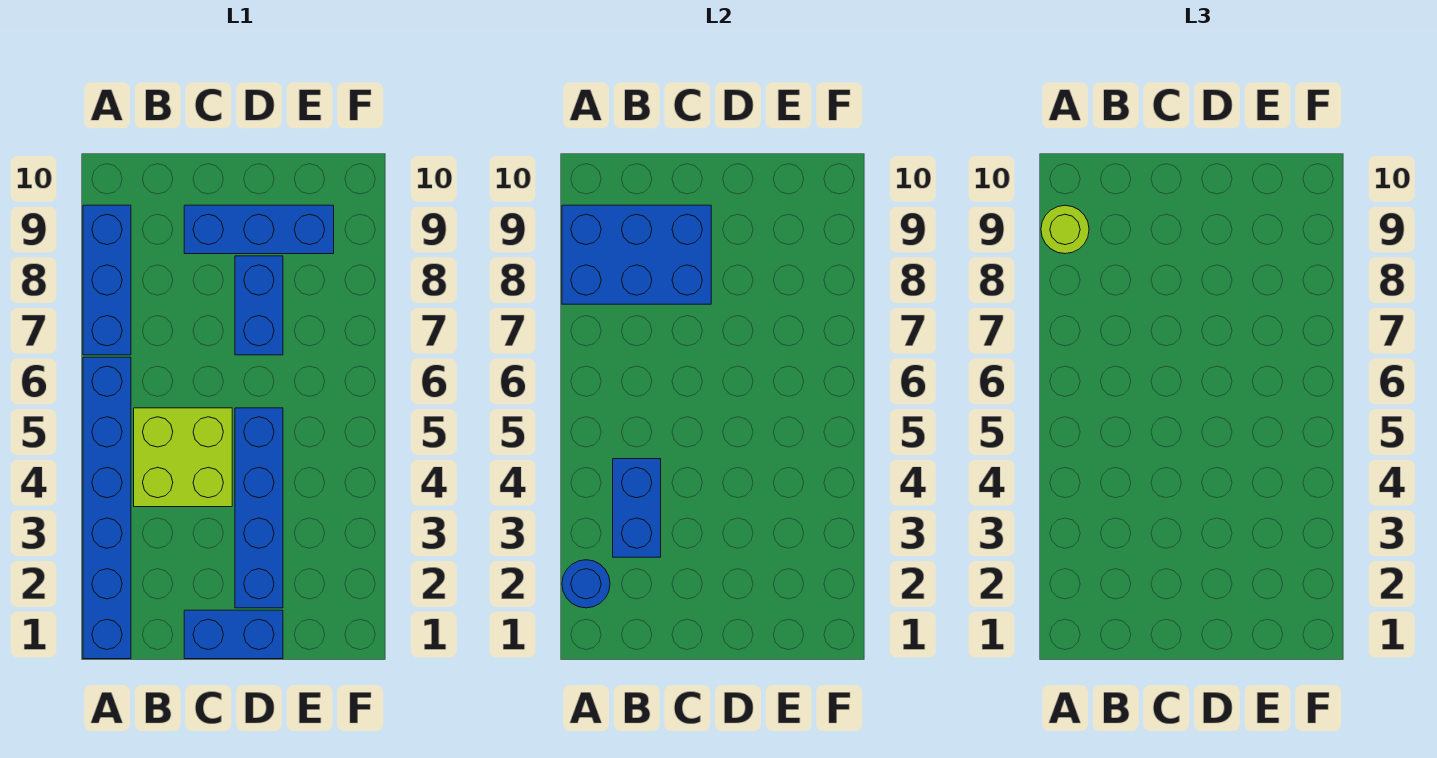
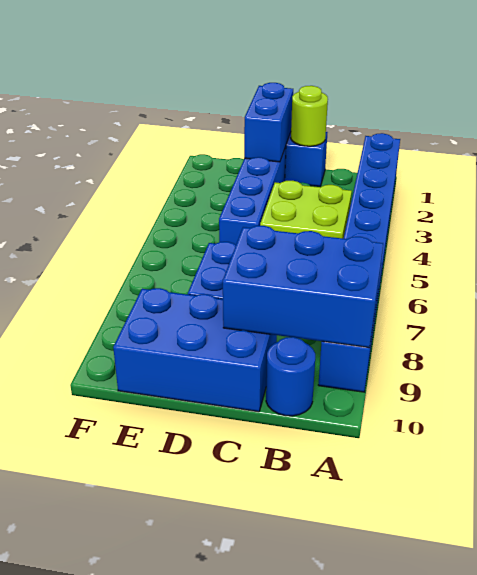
blue 1x1 round brick [562,560,610,608] -> blue 1x1 round brick moved to [266,337,315,416]
lime 1x1 round brick [1041,205,1089,254] -> lime 1x1 round brick moved to [291,86,328,146]
blue 1x2 brick [613,459,661,557] -> blue 1x2 brick moved to [244,83,293,162]
blue 1x3 brick [184,205,334,254] -> blue 2x3 brick [113,288,277,412]

